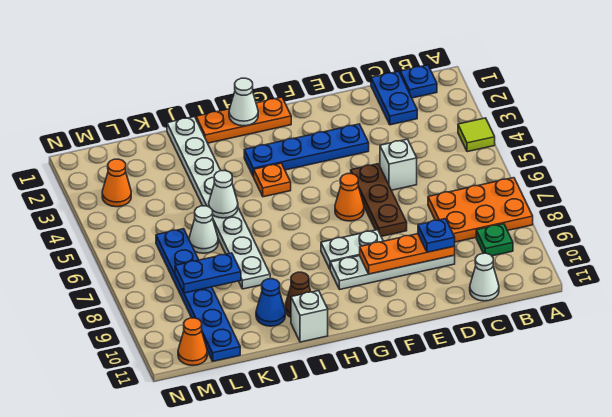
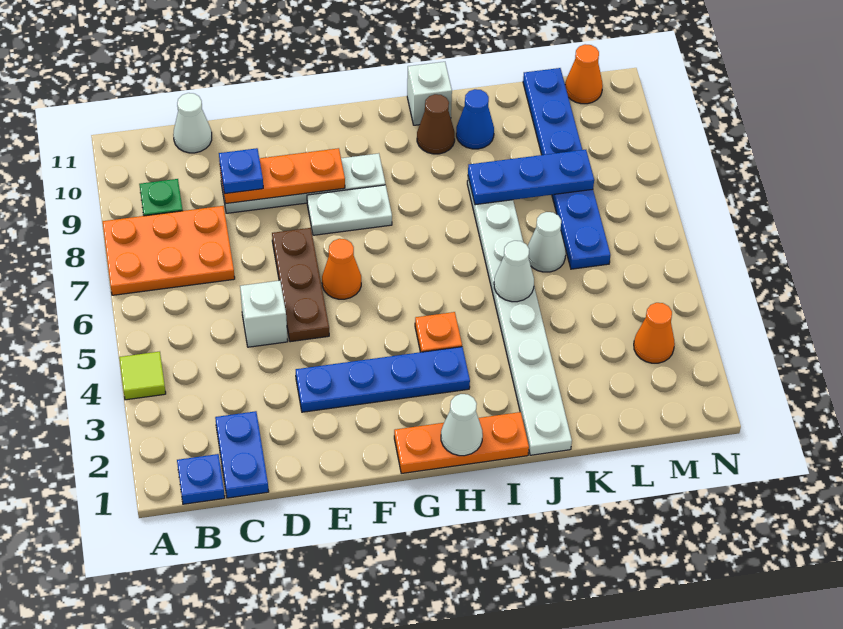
blue 1x2 plate [175,253,241,293] -> blue 1x3 plate [468,150,594,205]

